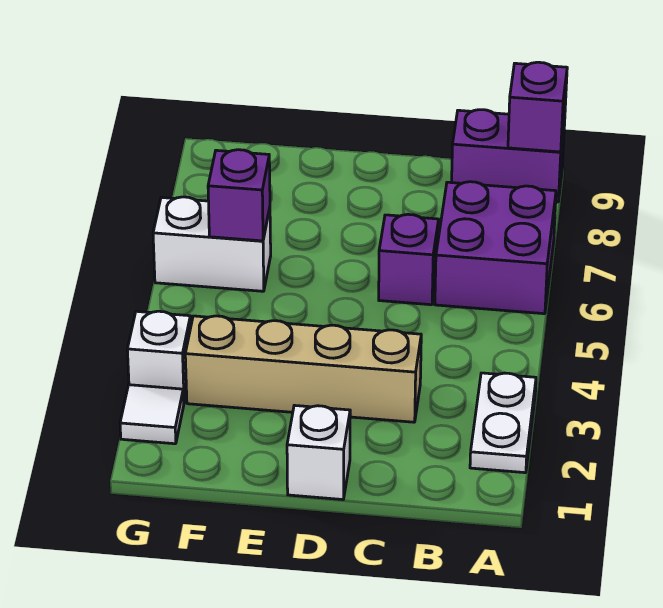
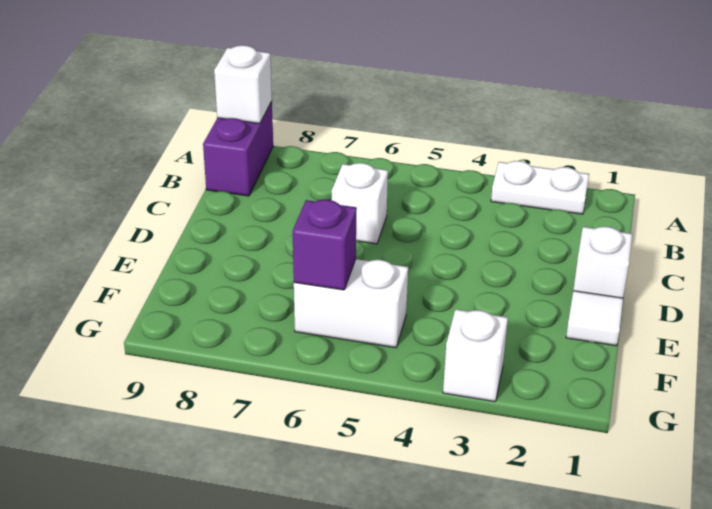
purple 2x2 brick [435,182,556,314] -> none
purple 1x1 brick [508,62,567,152] -> white 1x1 brick [214,45,272,124]
tan 1x4 brick [185,316,421,422] -> none
purple 1x1 brick [379,214,439,305] -> white 1x1 brick [332,163,388,244]
white 1x2 brick [153,197,271,291] -> white 1x2 brick turned to [294,259,408,348]
white 1x1 tile [120,385,184,444] -> white 1x1 tile moved to [566,291,623,346]

